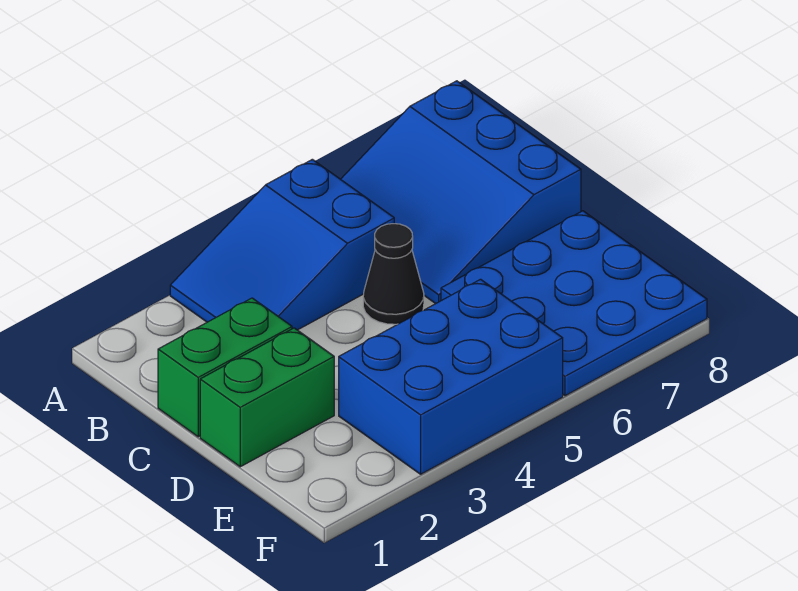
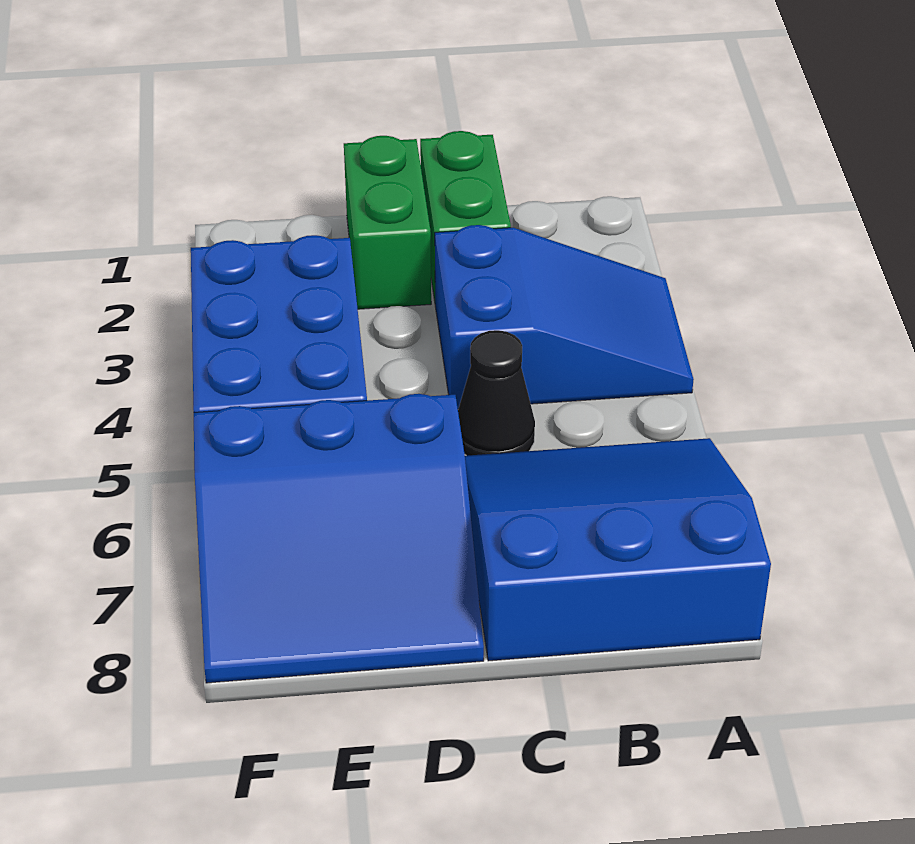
blue 2x3 slope [170,159,394,330] -> blue 2x3 slope turned to [435,225,694,409]
blue 3x3 plate [441,211,707,396] -> blue 3x3 slope [194,394,484,683]

